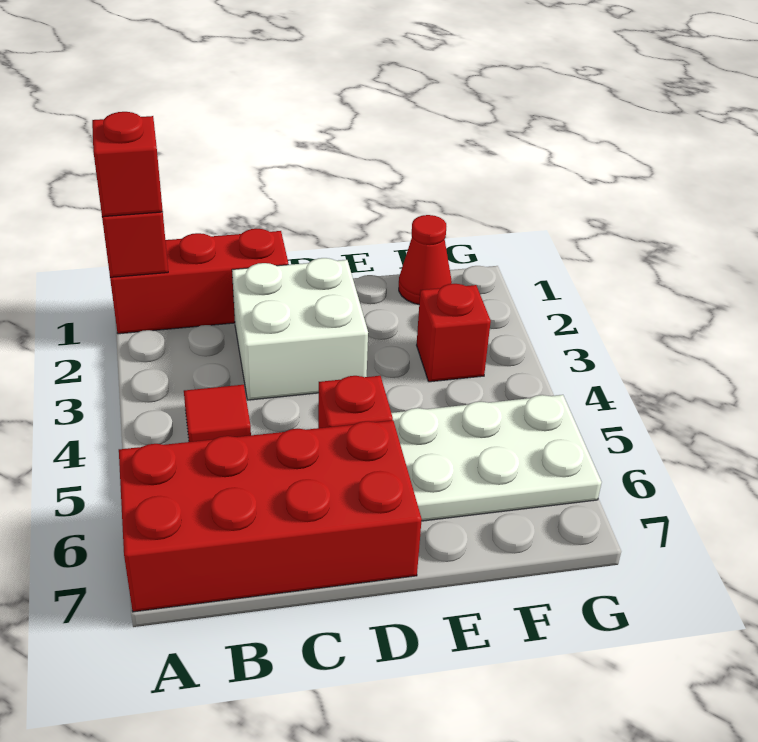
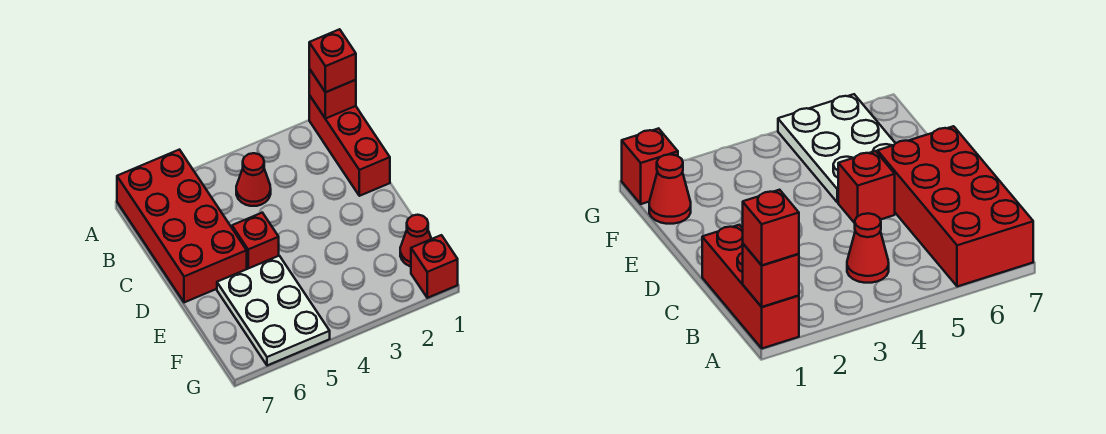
red 1x1 tile [184,385,251,442] -> red 1x1 cone [236,153,271,206]
white 2x2 brick [232,258,368,400] -> none
red 1x1 brick [417,284,491,382] -> red 1x1 brick moved to [411,235,458,298]

